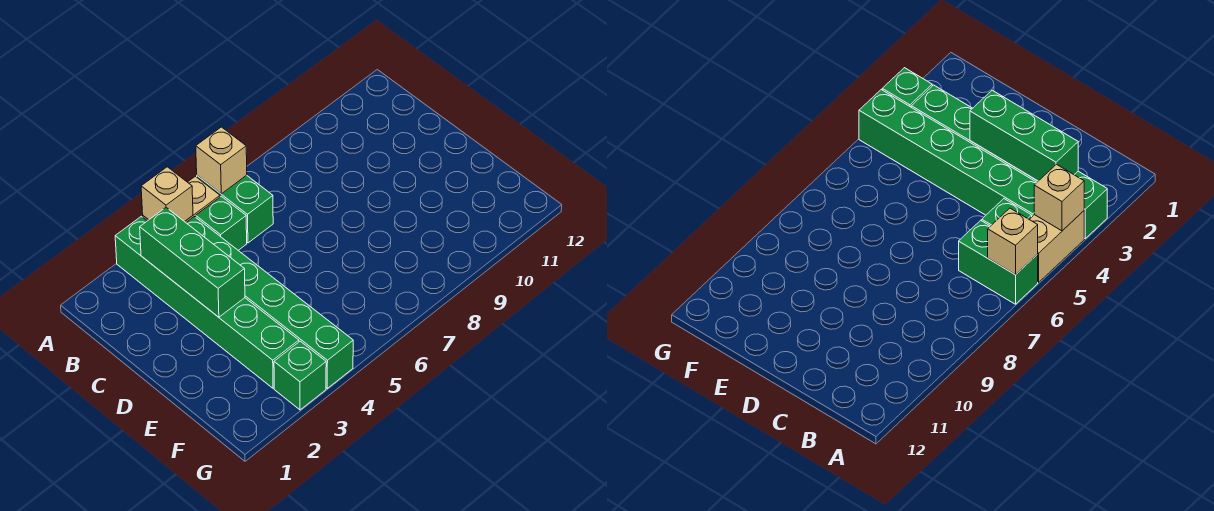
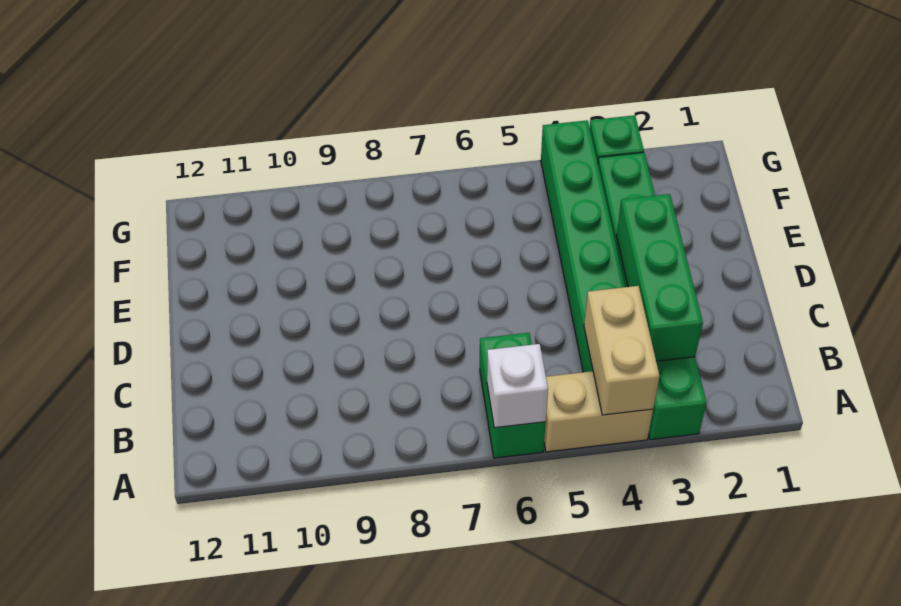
tan 1x1 brick [141,167,193,222] -> tan 1x2 brick [584,286,660,415]
tan 1x1 brick [196,127,247,194] -> white 1x1 brick [487,344,548,428]
green 1x1 brick [196,196,247,250] -> none

